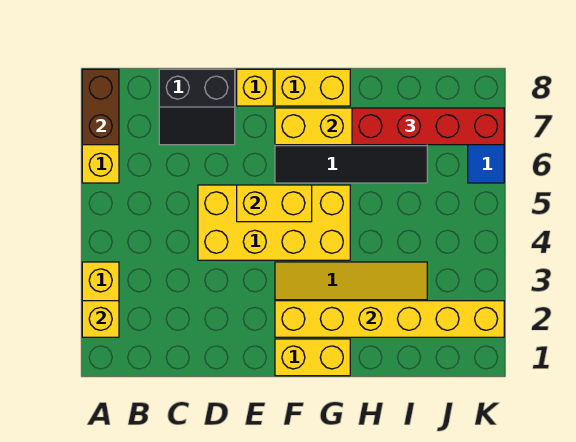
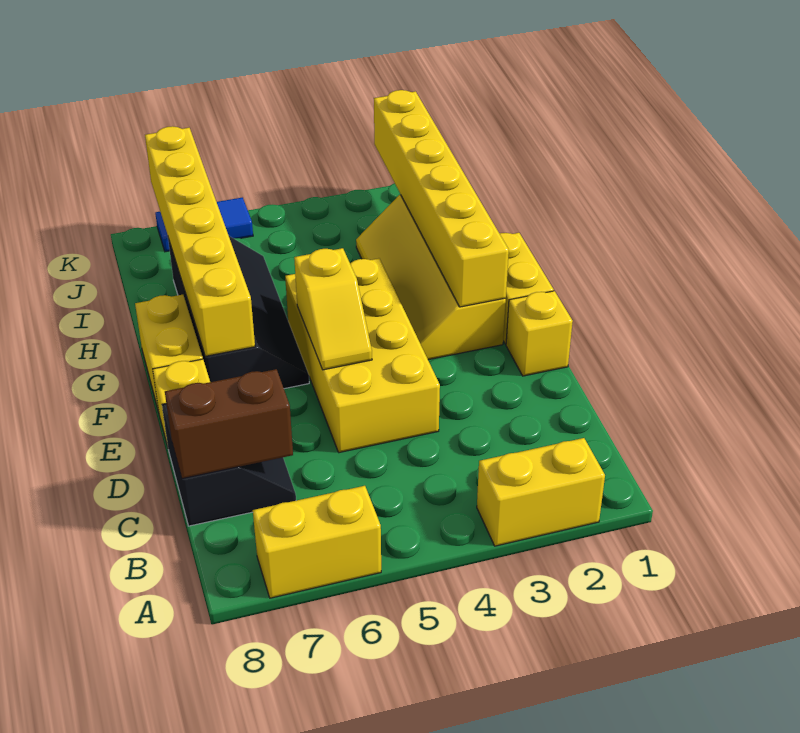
yellow 1x1 brick [82,301,119,337] -> yellow 1x1 brick moved to [506,291,573,376]
brown 1x2 brick [82,69,119,145] -> brown 1x2 brick moved to [165,369,293,479]
yellow 1x2 brick [237,185,312,222] -> yellow 1x2 slope [294,248,372,370]
red 1x4 brick [352,108,504,145] -> none

